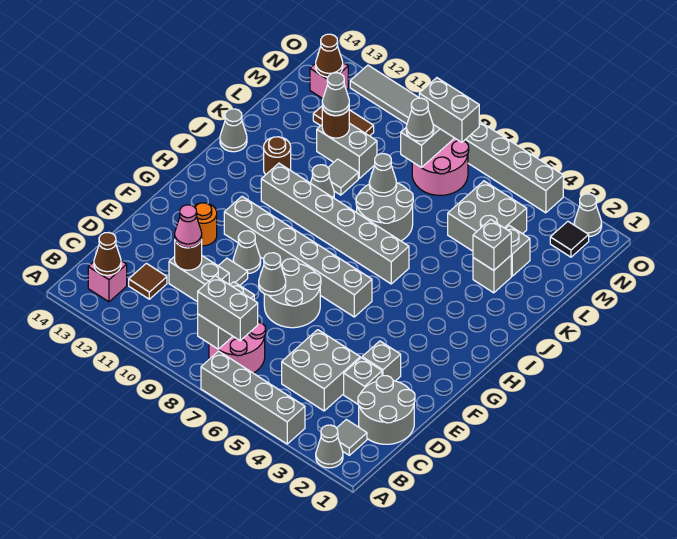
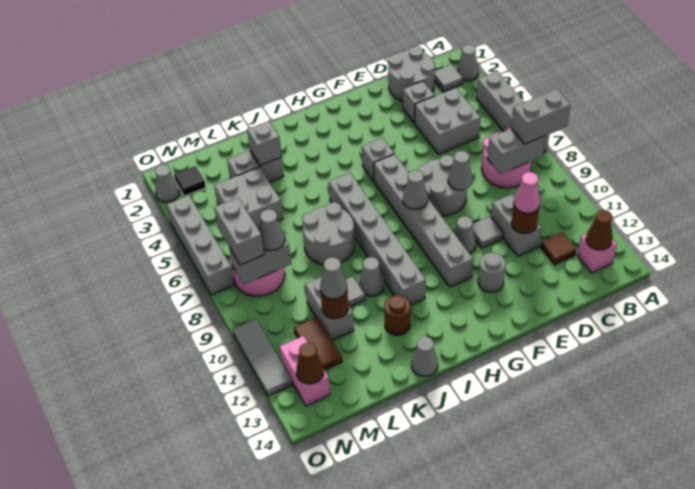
grey 1x2 brick [198,276,258,341] -> grey 1x2 brick turned to [511,89,571,144]
grey 1x1 brick [362,341,401,381] -> grey 1x1 brick moved to [362,138,394,181]
orange 1x1 round brick [194,203,217,246] -> grey 1x1 round brick [478,253,506,292]
grey 1x1 cone [369,154,397,196] -> grey 1x1 cone moved to [403,170,428,209]
pink 1x1 brick [310,63,348,99] -> pink 1x2 brick [279,336,330,406]

